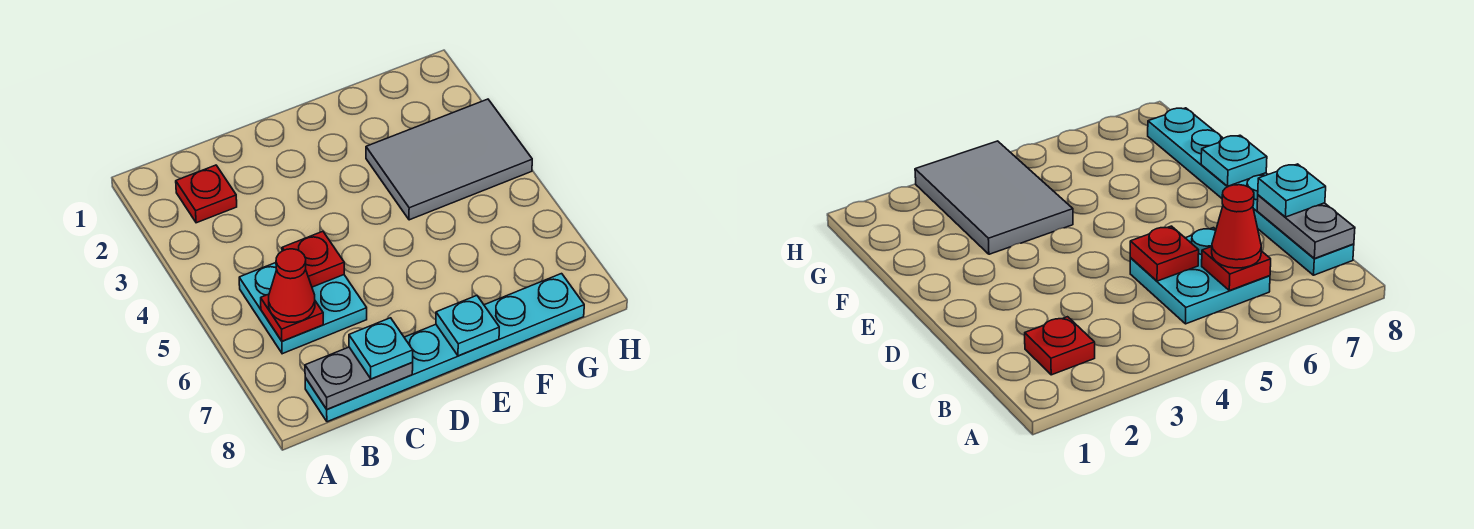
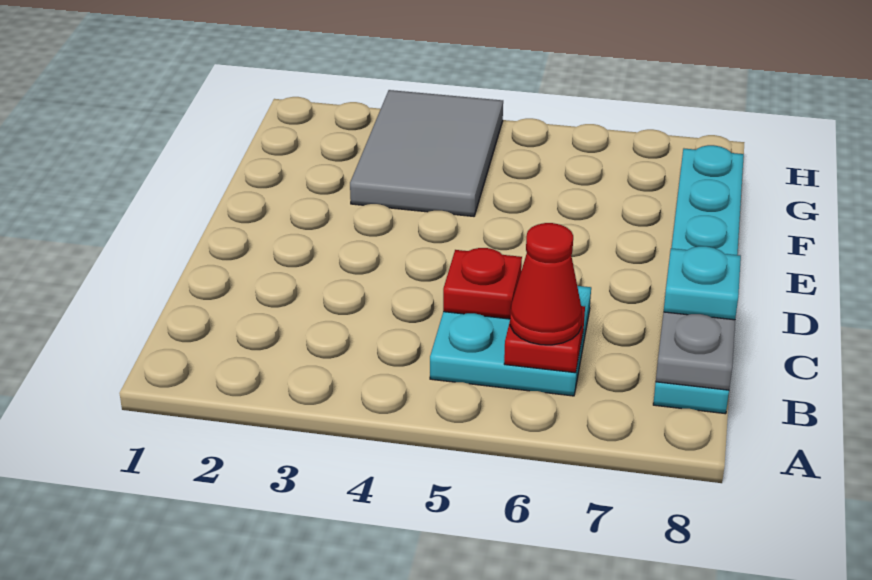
red 1x1 plate [176,165,237,223] -> none
cyan 1x1 plate [436,296,499,356] -> none

